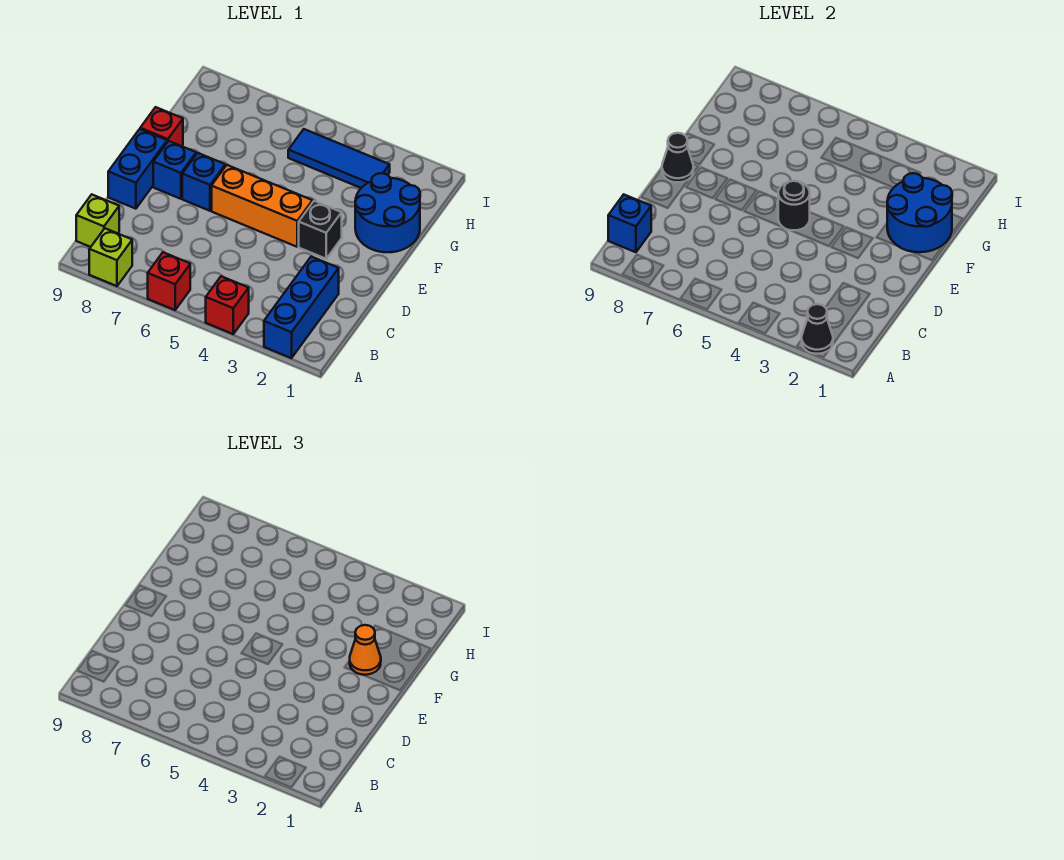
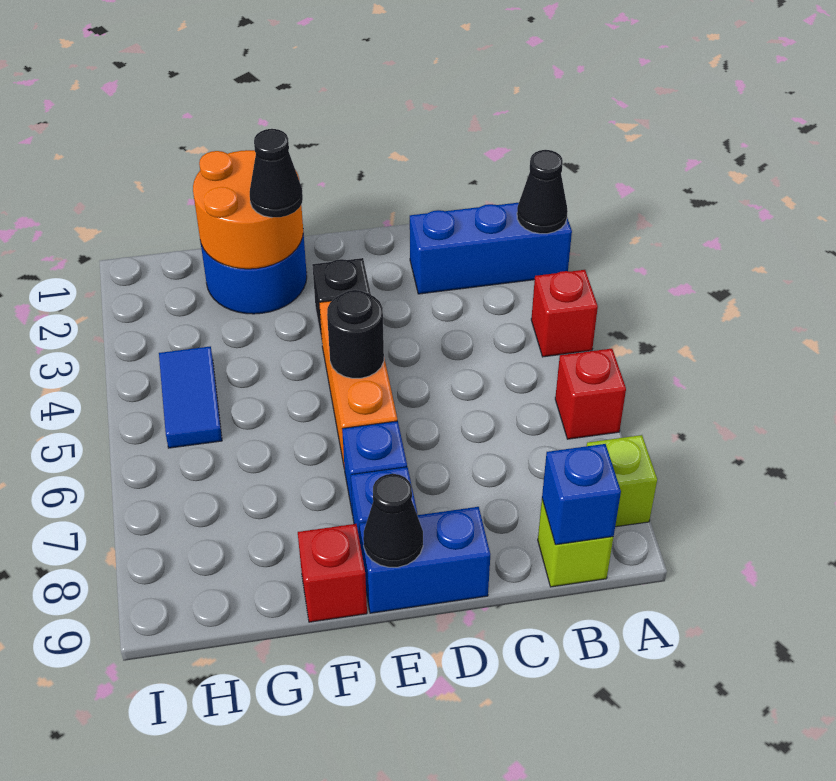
blue 2x2 round brick [887,173,952,252] -> orange 2x2 round brick [193,150,303,269]
orange 1x1 cone [350,625,381,675] -> black 1x1 cone [250,129,303,218]
blue 1x3 tile [288,129,390,188] -> blue 1x2 tile [159,346,222,448]

